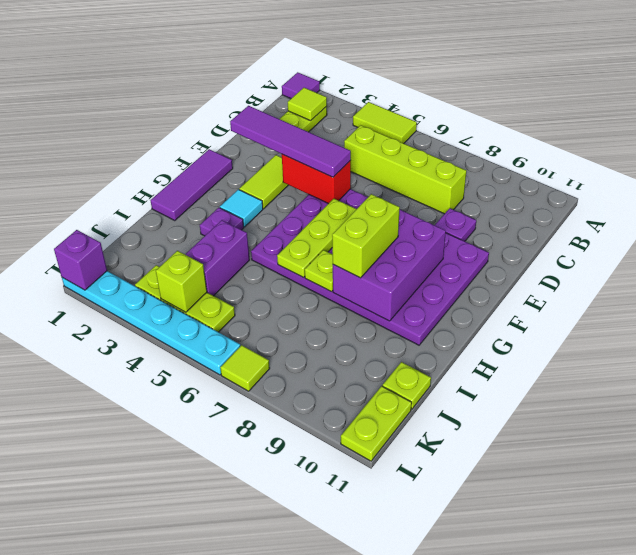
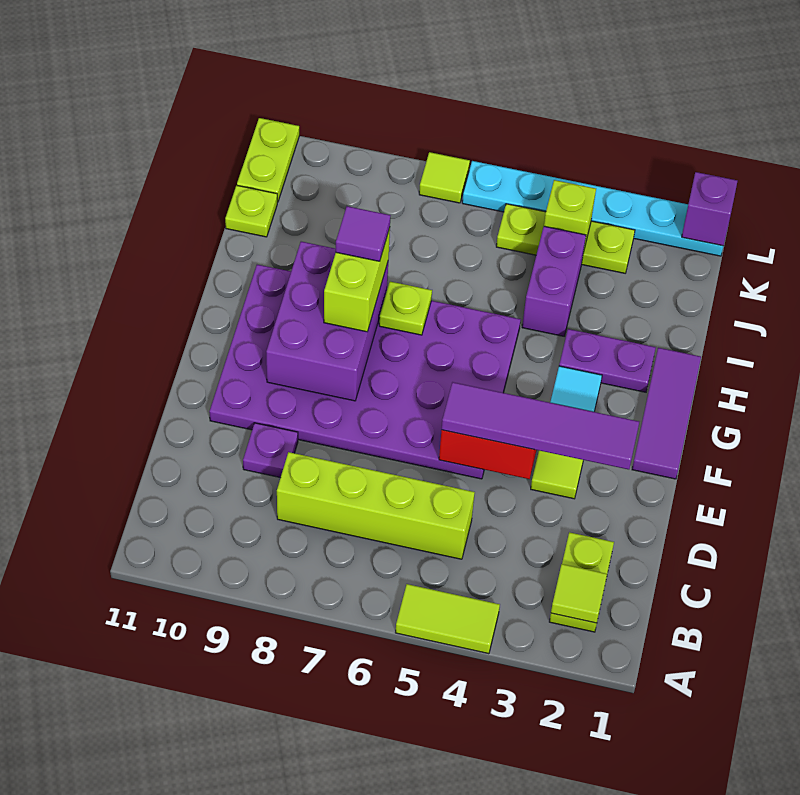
purple 1x1 tile [282,72,320,99] -> purple 1x1 tile moved to [336,206,391,261]
lime 1x3 plate [277,199,356,278] -> none
purple 1x1 plate [200,208,244,236] -> purple 1x2 plate [559,329,656,392]

